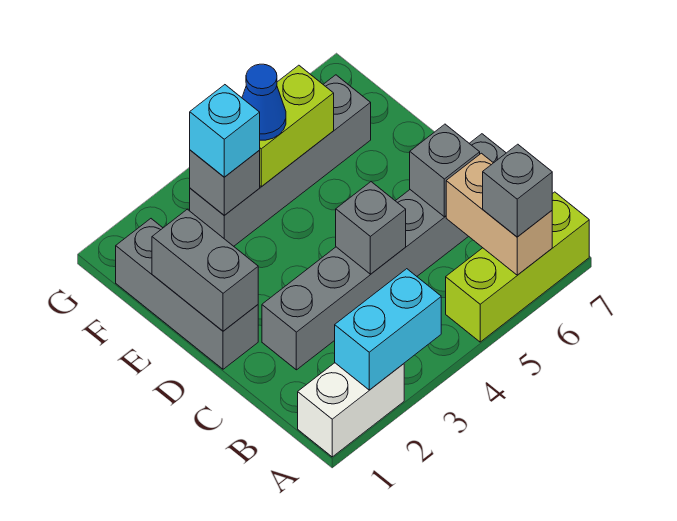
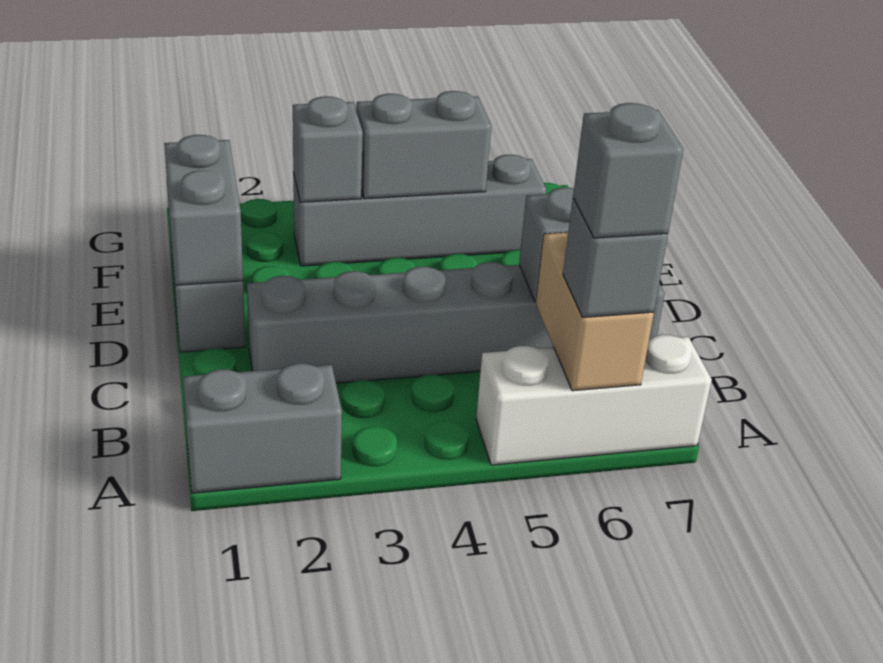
white 1x2 brick [298,363,404,457] -> grey 1x2 brick [183,363,342,493]
cyan 1x2 brick [335,269,441,390] -> none
lime 1x3 brick [446,192,589,342] -> white 1x3 brick [476,335,712,465]
grey 1x1 brick [336,182,406,274] -> grey 1x1 brick moved to [573,103,683,238]
cyan 1x1 brick [190,85,260,177] -> none
lime 1x2 brick [259,65,334,187] -> grey 1x2 brick [356,91,491,199]
blue 1x1 cone [242,64,286,140] -> none

